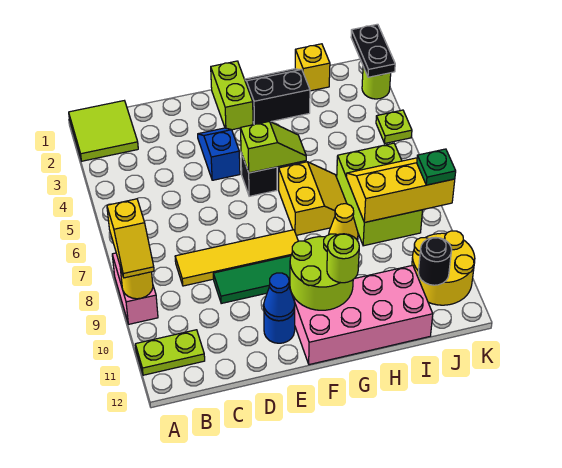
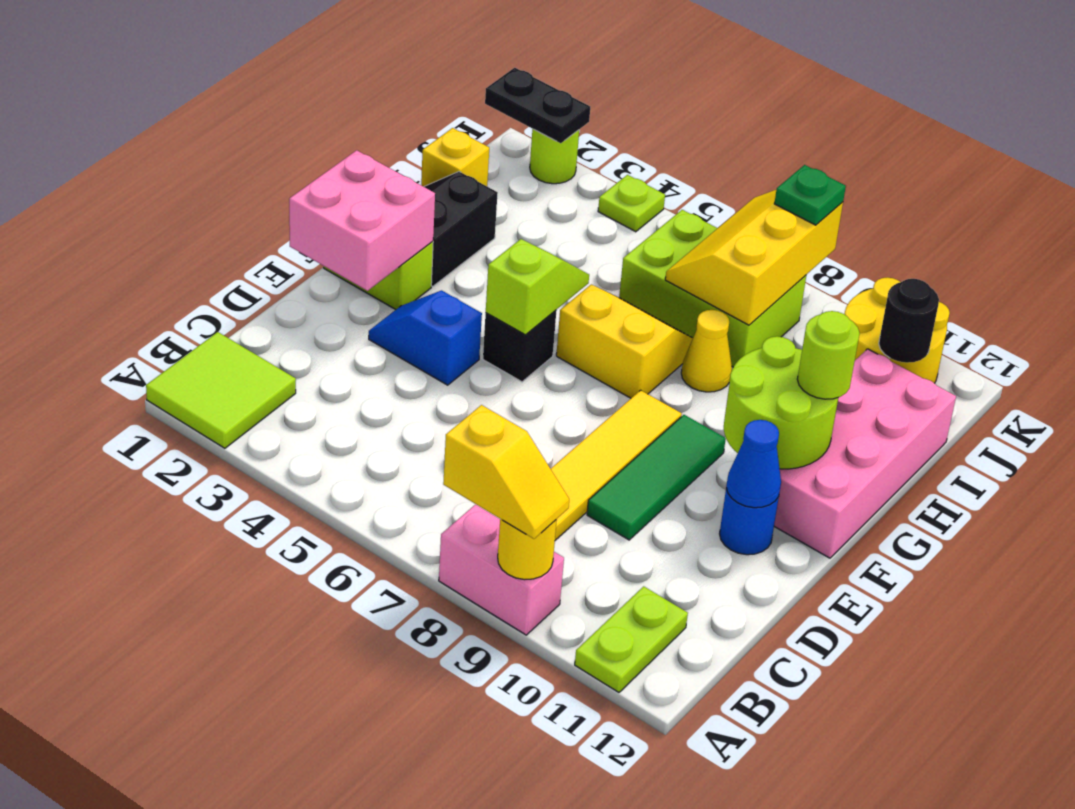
none -> pink 2x2 brick [289,150,435,291]

